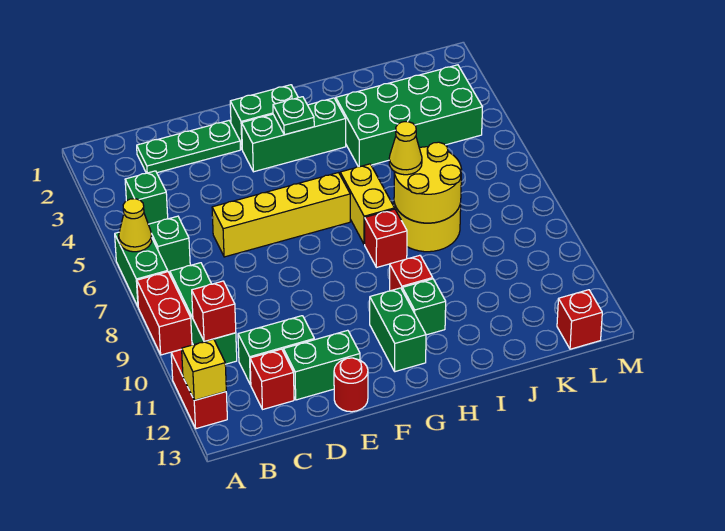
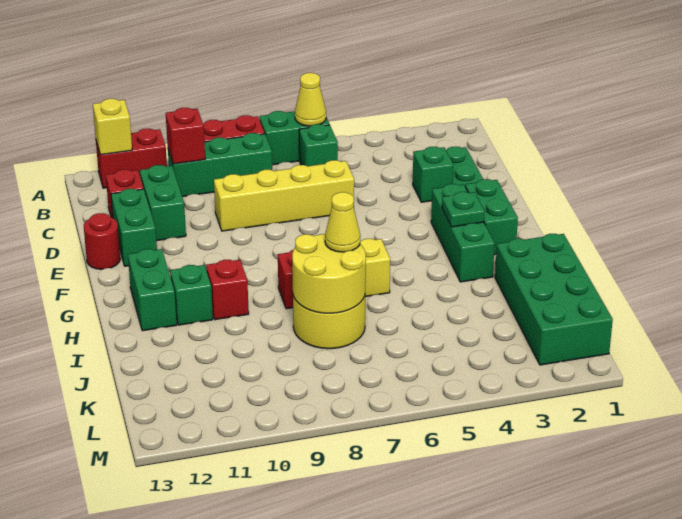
green 1x1 brick [125,171,168,224] -> green 1x1 brick moved to [413,147,454,202]
yellow 1x4 brick [212,173,350,257] -> yellow 1x4 brick turned to [214,160,354,231]
green 1x2 brick [370,288,426,372] -> green 1x2 brick turned to [128,249,177,331]
green 2x4 brick [336,65,482,167] -> green 2x4 brick moved to [495,234,613,365]
red 1x1 brick [557,290,602,349] -> none

